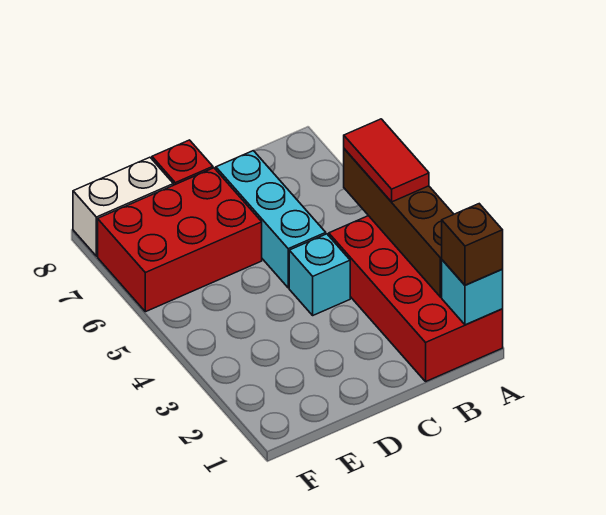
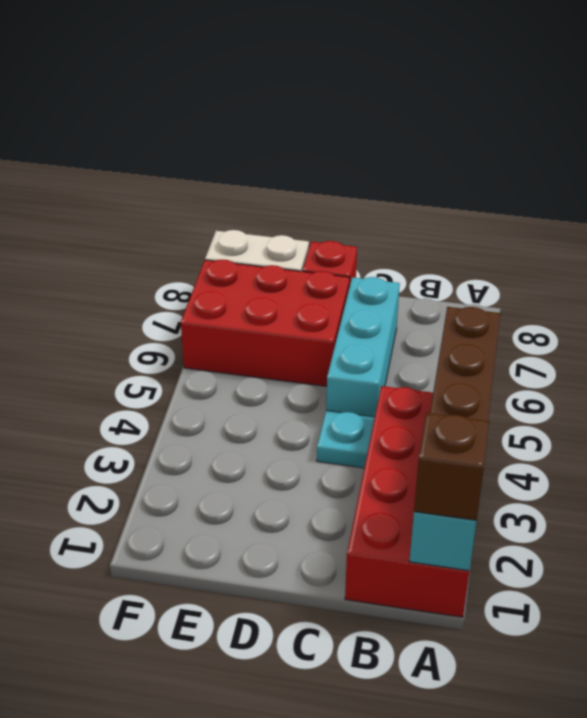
red 1x2 tile [344,119,429,202] -> none
cyan 1x1 brick [289,234,350,315] -> cyan 1x1 plate [317,410,375,468]

